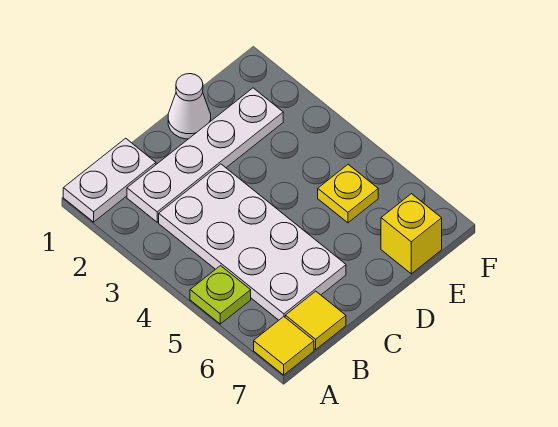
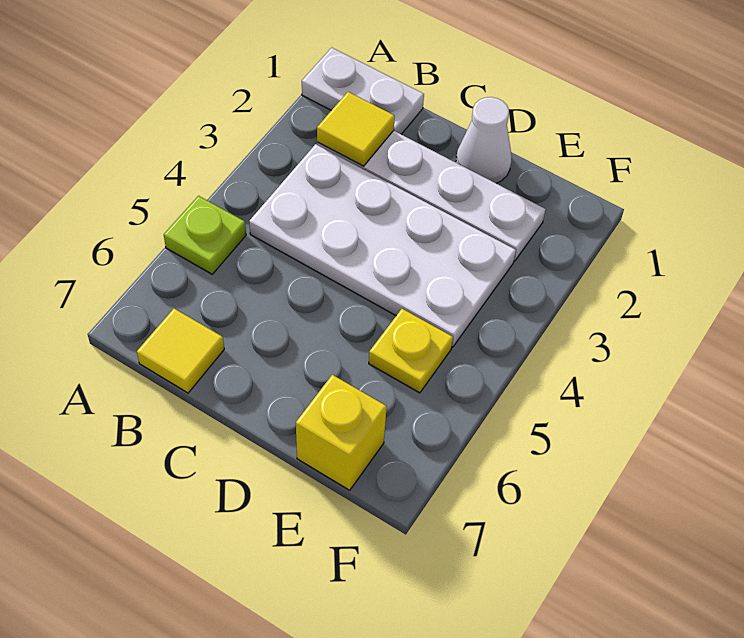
yellow 1x1 tile [254,317,314,375] -> yellow 1x1 tile moved to [317,92,395,166]
white 2x4 plate [159,164,346,320] -> white 2x4 plate turned to [249,144,516,347]

